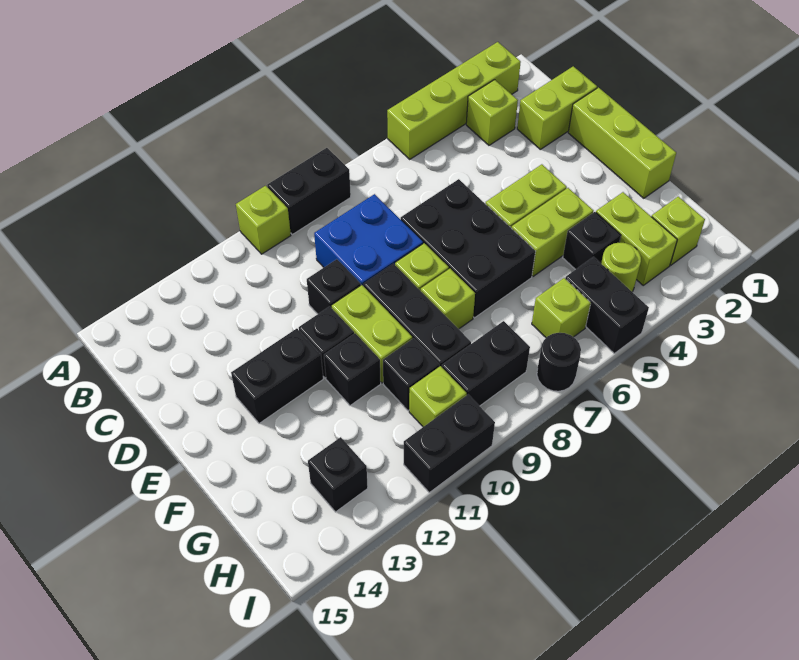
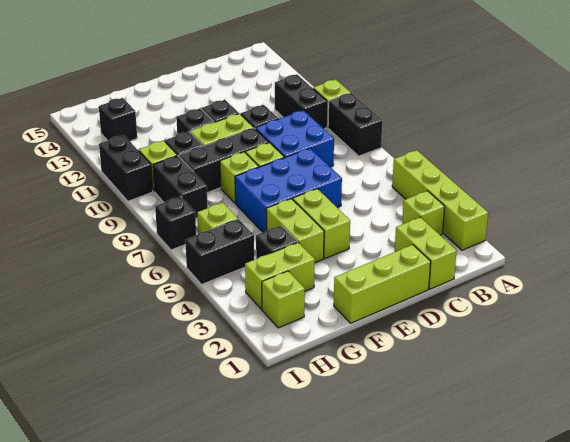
black 2x3 brick [401,179,536,318] -> blue 2x3 brick [235,148,342,232]
black 1x2 brick [231,329,323,423] -> black 1x2 brick moved to [275,75,327,129]
lime 1x1 round brick [601,242,641,292] -> none
black 1x1 round brick [537,333,581,391] -> black 1x1 brick [155,196,196,250]

